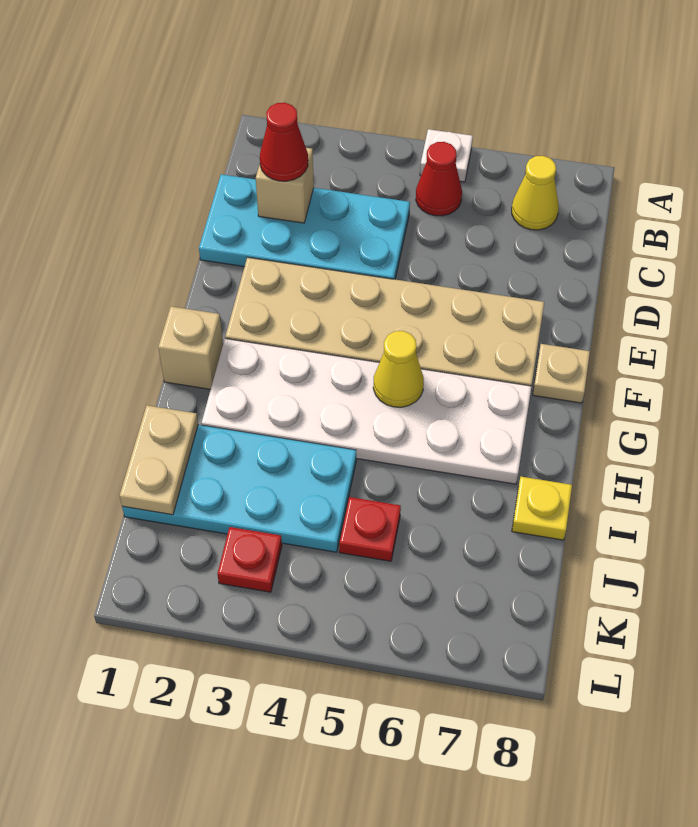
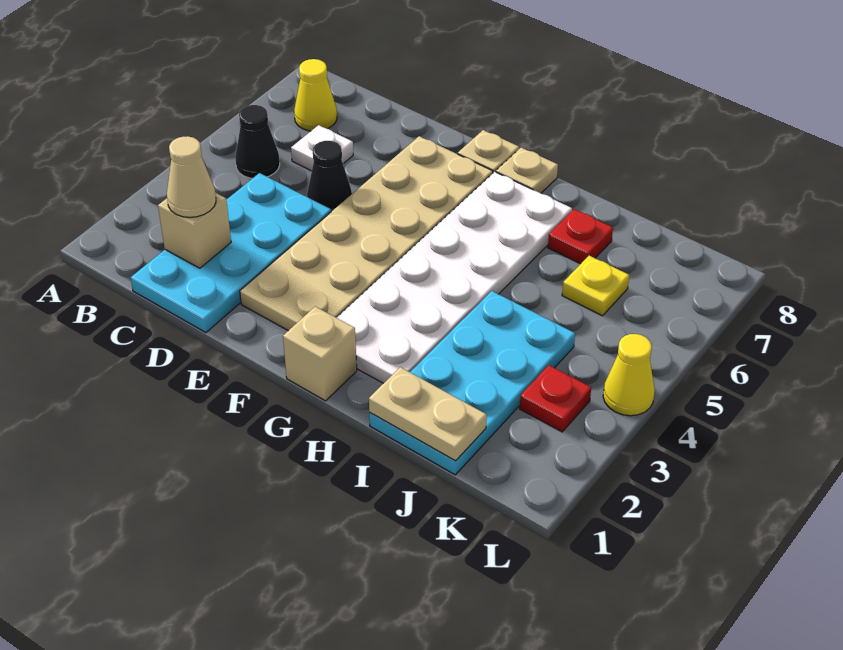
white 1x1 plate [420,129,473,182] -> white 1x1 plate moved to [291,125,353,171]
red 1x1 cone [416,142,462,216] -> black 1x1 cone [235,105,280,178]
red 1x1 cone [260,103,308,181] -> tan 1x1 cone [167,136,216,217]
none -> black 1x1 cone [307,141,352,212]
yellow 1x1 cone [373,331,424,407] -> yellow 1x1 cone moved to [603,334,655,416]
none -> tan 1x1 plate [496,148,558,193]
yellow 1x1 plate [512,477,572,540] -> yellow 1x1 plate moved to [562,256,629,316]
red 1x1 plate [339,497,401,561] -> red 1x1 plate moved to [548,209,613,264]

